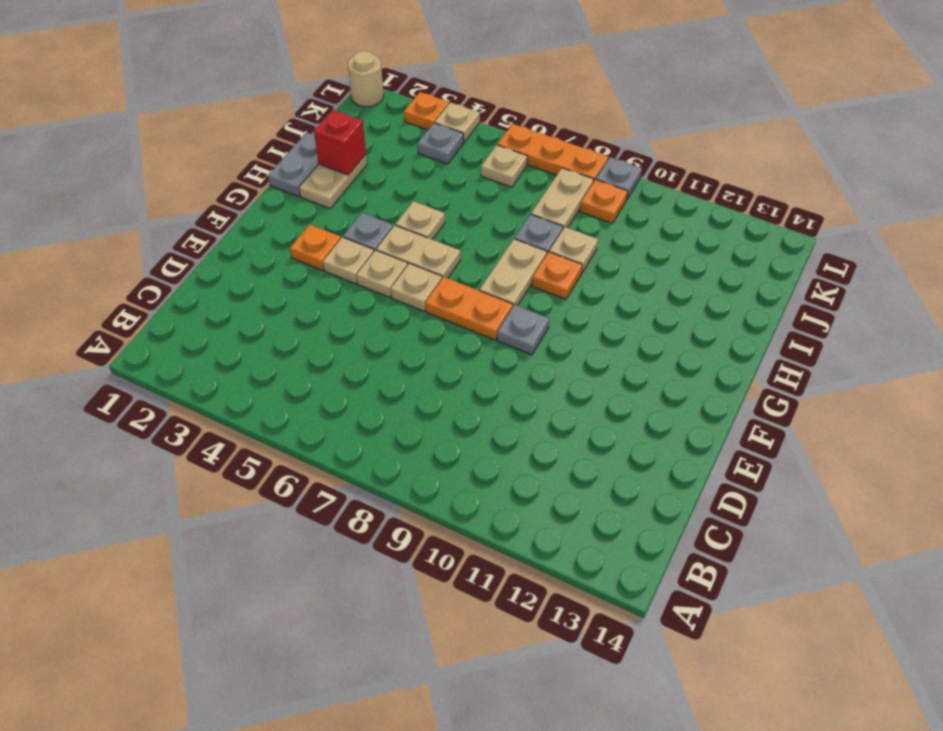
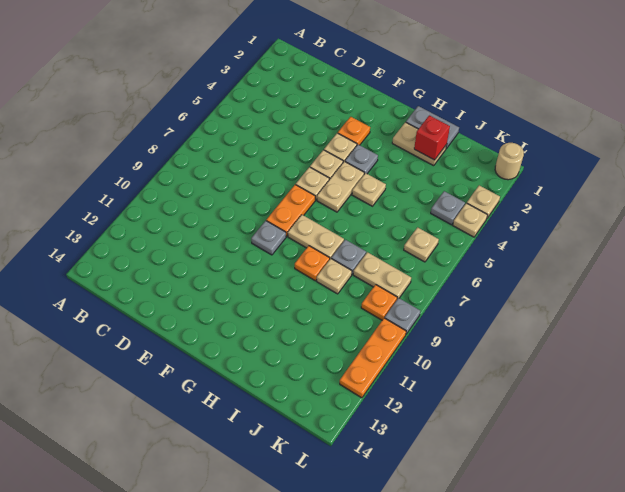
orange 1x1 plate [404,92,449,130] -> tan 1x1 plate [467,185,500,218]
orange 1x3 plate [497,124,608,182] -> orange 1x3 plate moved to [340,318,406,398]

